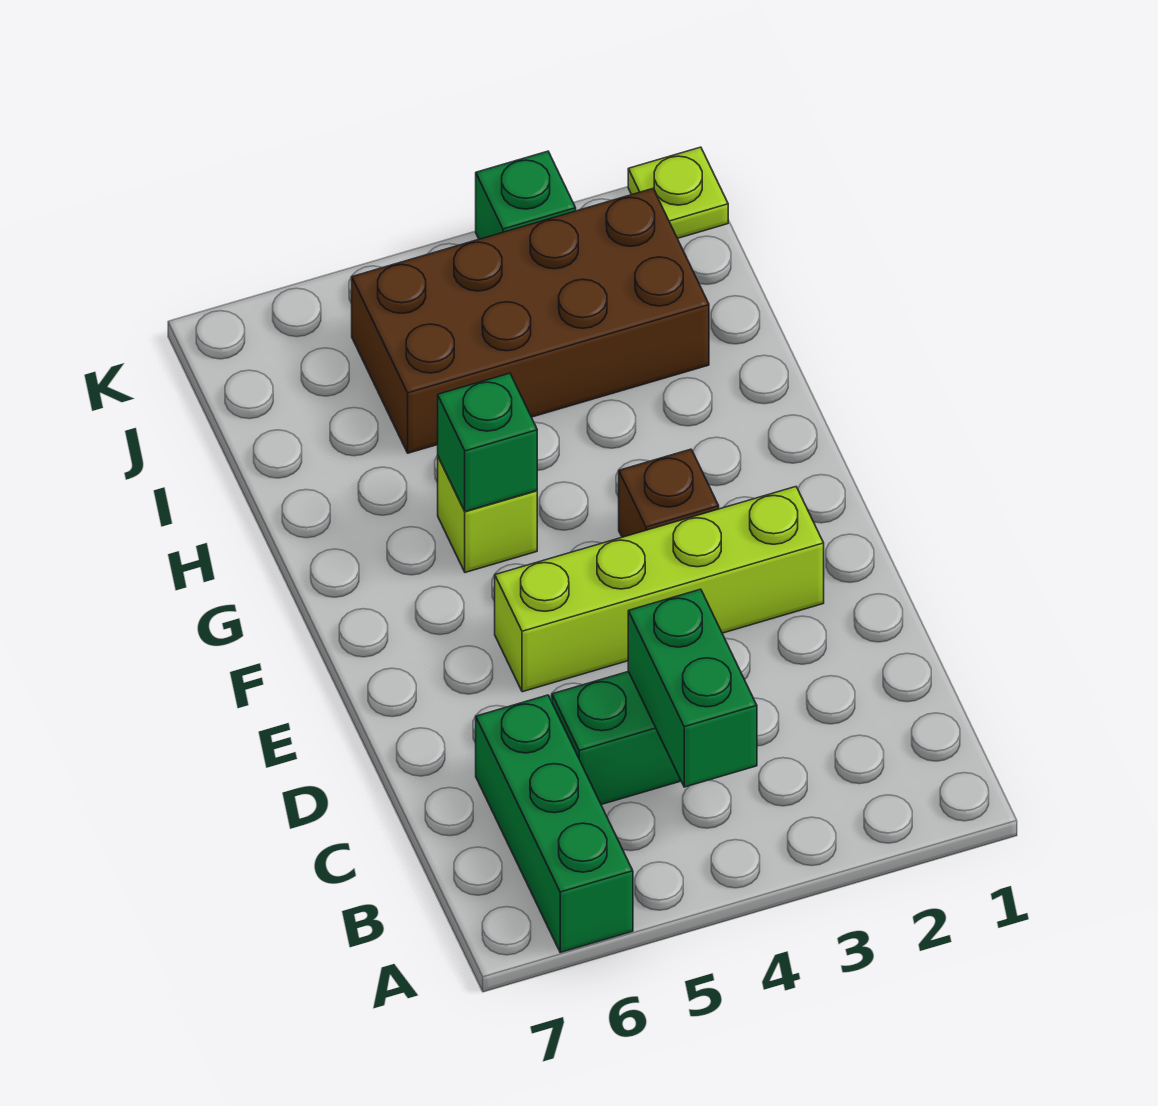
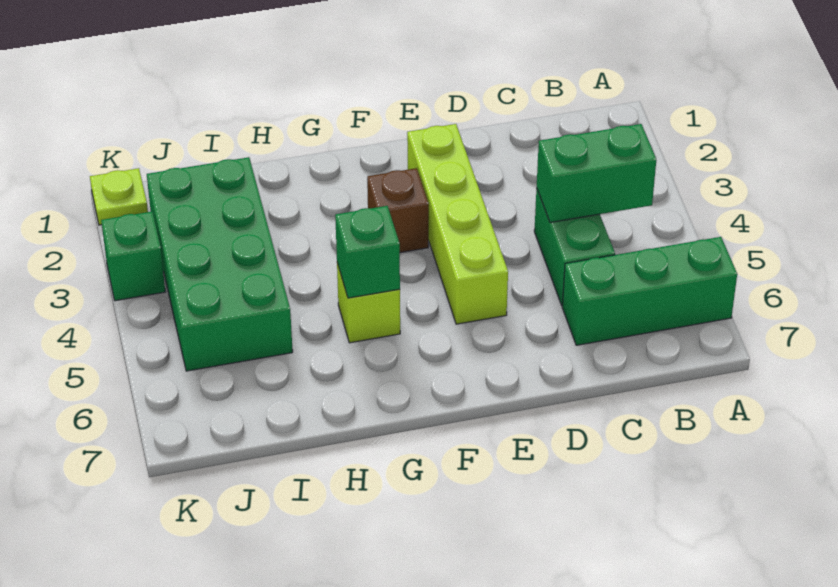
brown 2x4 brick [352,189,709,453] -> green 2x4 brick [147,157,293,371]

